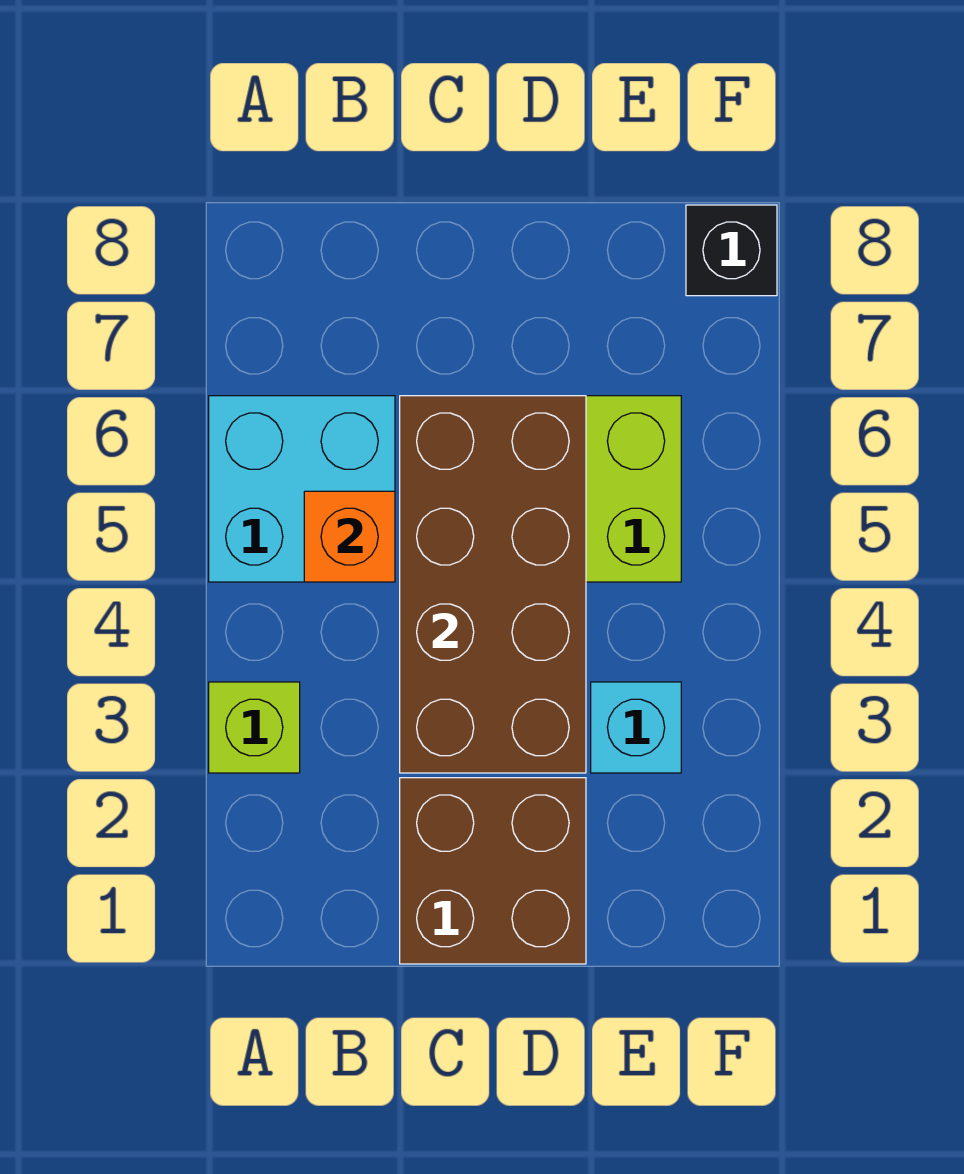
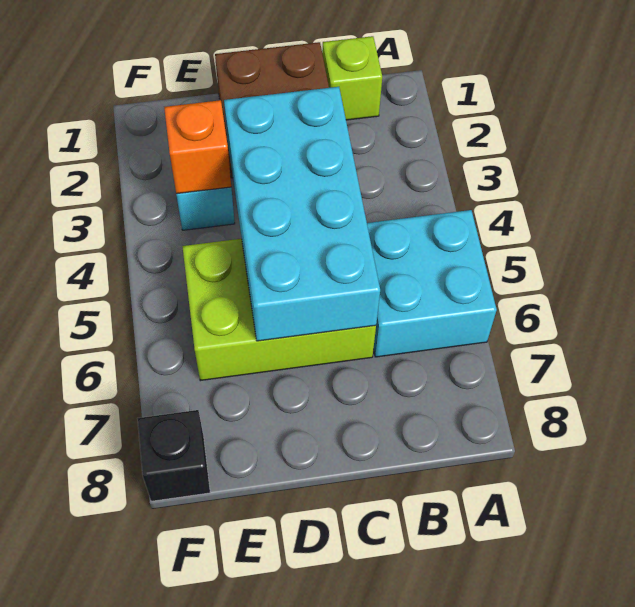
lime 1x1 brick [209,682,300,773] -> lime 1x1 brick moved to [322,36,382,120]
orange 1x1 brick [304,491,395,582] -> orange 1x1 brick moved to [164,100,231,194]
brown 2x4 brick [400,396,586,773] -> cyan 2x4 brick [224,87,380,341]

